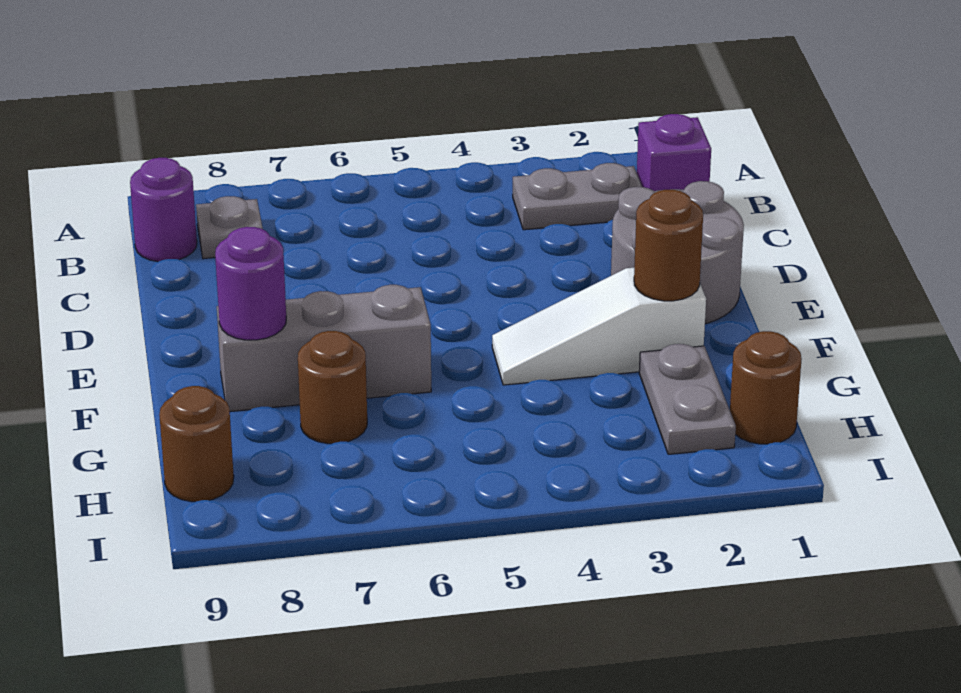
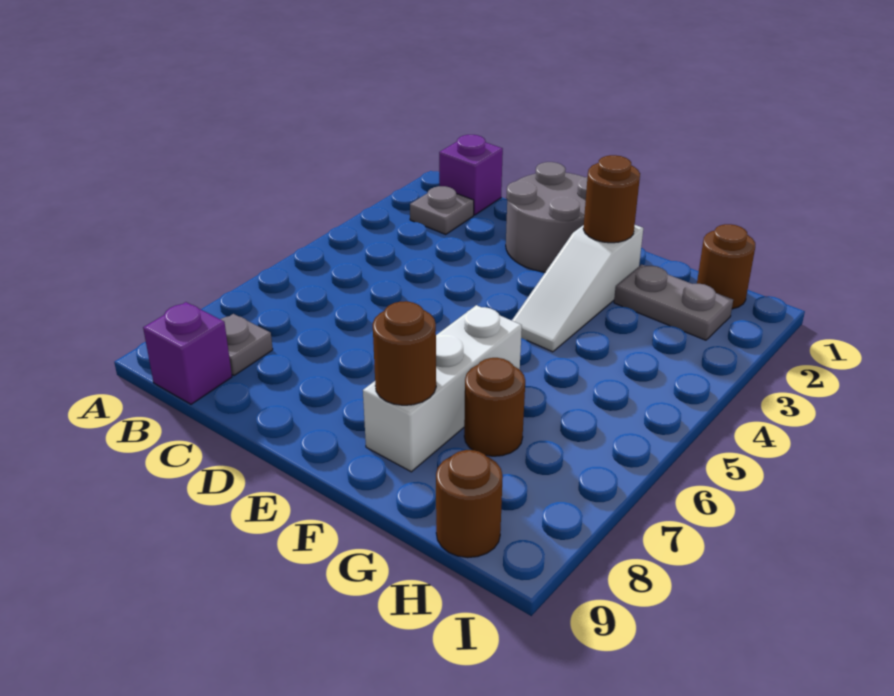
grey 1x2 plate [513,163,642,230] -> grey 1x1 plate [410,186,474,234]
purple 1x1 round brick [130,158,197,262] -> purple 1x1 brick [143,302,232,404]
grey 1x3 brick [217,285,431,412] -> white 1x3 brick [363,305,522,472]
purple 1x1 round brick [215,227,286,340] -> brown 1x1 round brick [373,301,436,405]

